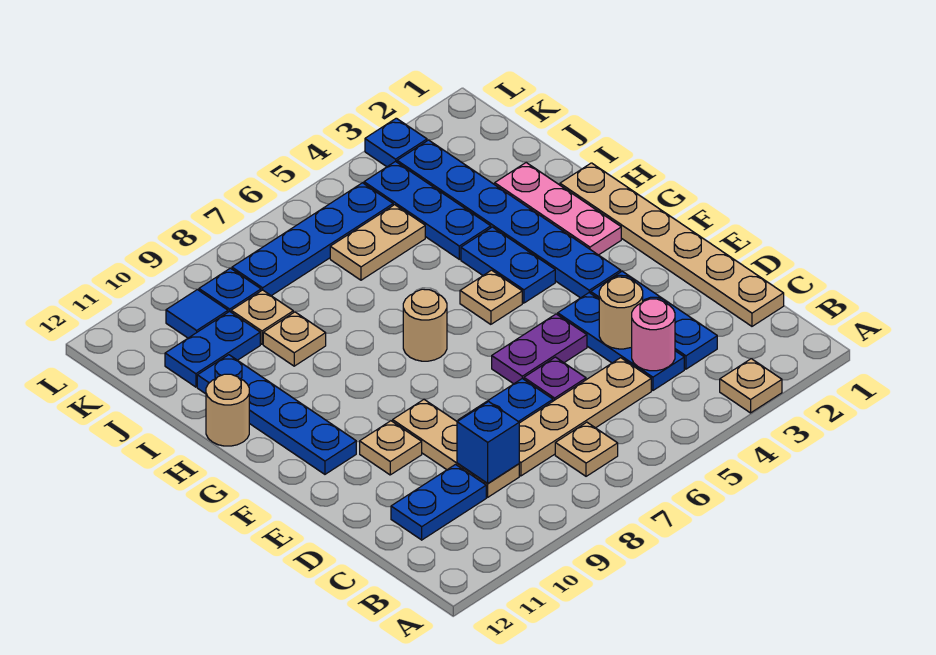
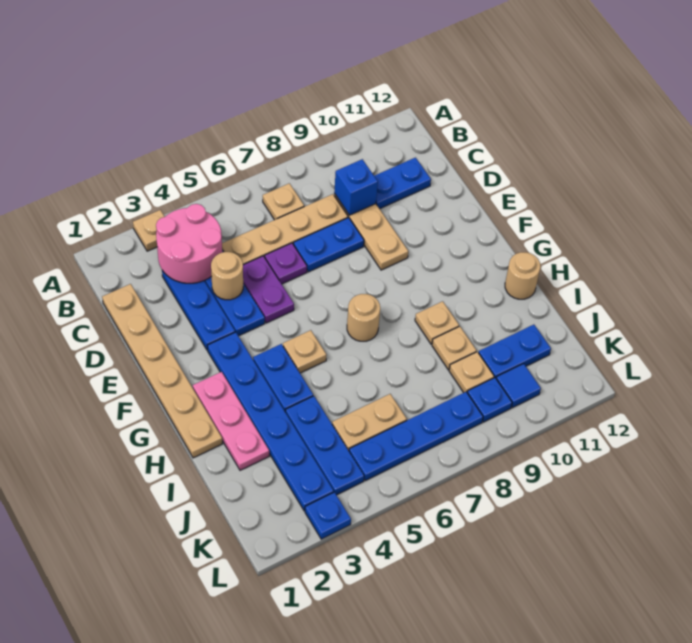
pink 1x1 round brick [632,299,675,371] -> pink 2x2 round brick [156,204,222,283]
purple 1x2 plate [492,314,587,384] -> purple 1x2 plate turned to [243,256,294,323]
tan 1x1 plate [360,421,422,475] -> tan 1x1 plate moved to [415,301,459,344]
blue 1x4 plate [197,355,356,474] -> none

